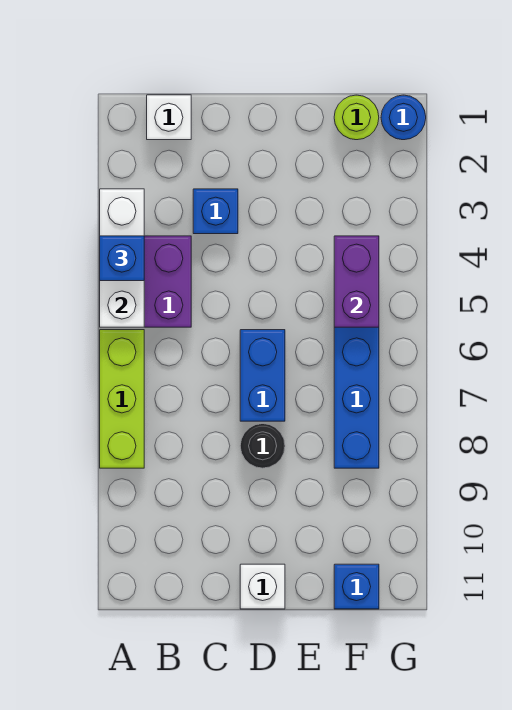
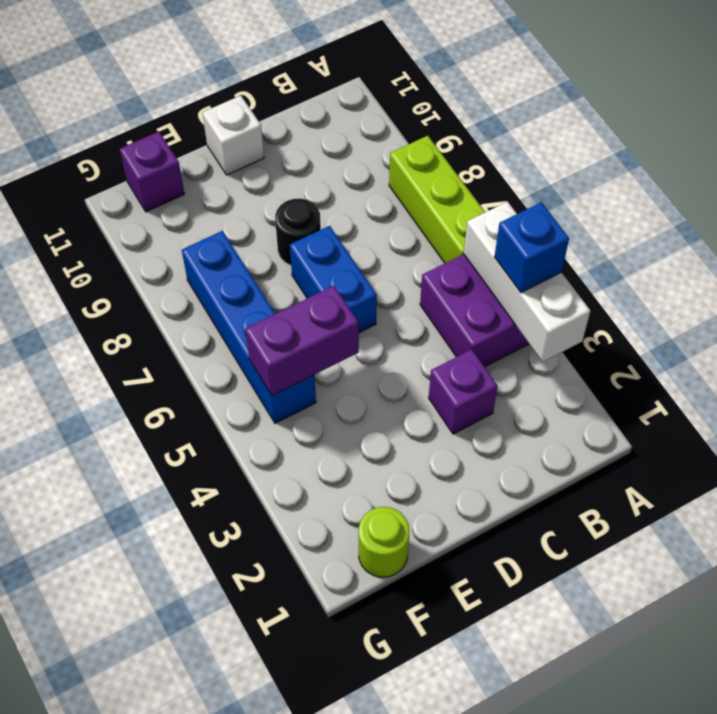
white 1x1 brick [147,95,191,140] -> none
blue 1x1 brick [193,189,238,234] -> purple 1x1 brick [429,349,498,434]
purple 1x2 brick [334,236,379,327] -> purple 1x2 brick turned to [245,286,359,396]
blue 1x1 brick [334,564,379,609] -> purple 1x1 brick [120,132,184,212]
blue 1x1 round brick [381,95,426,140] -> none

